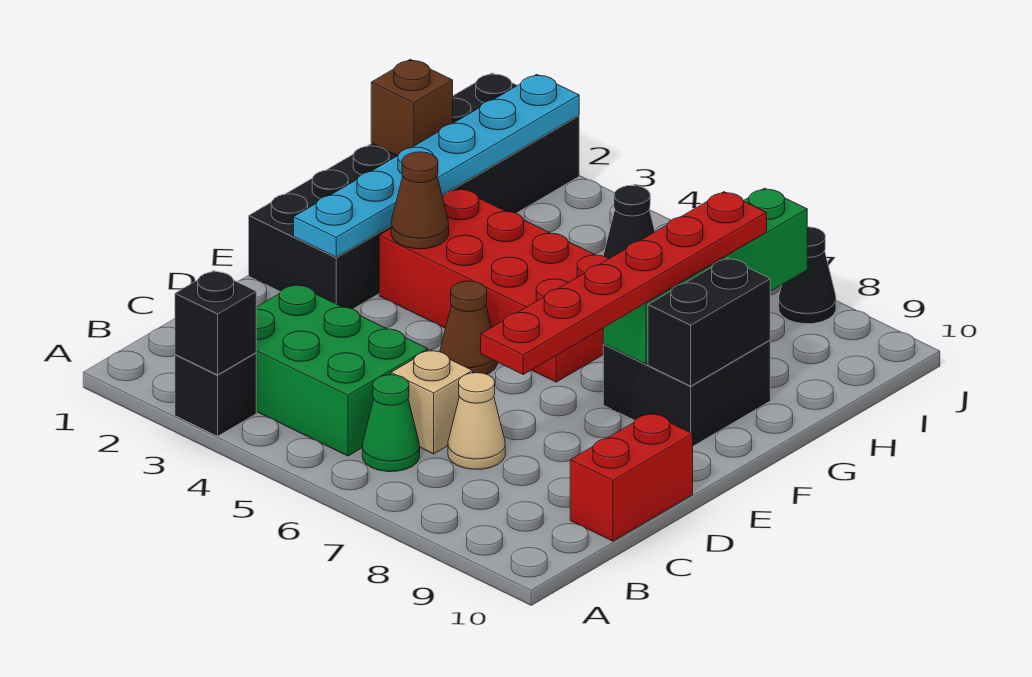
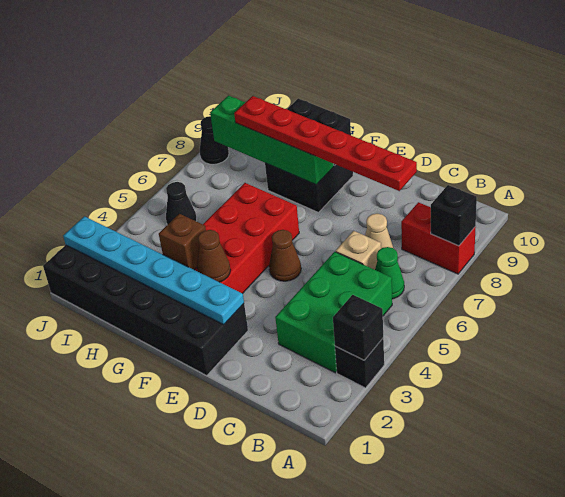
none -> black 1x1 brick [430,185,477,246]
red 1x2 brick [570,413,693,541] -> red 1x2 brick moved to [401,202,476,274]
brown 1x1 brick [371,59,453,156] -> brown 1x1 brick moved to [159,214,206,270]

